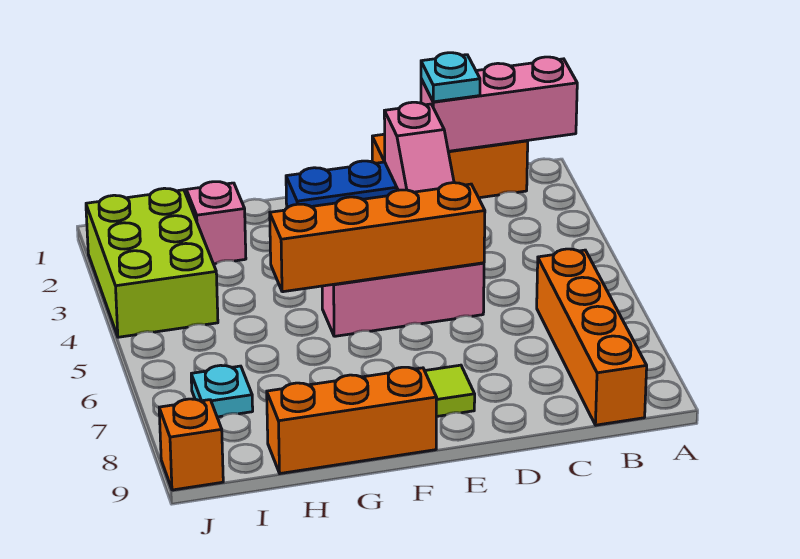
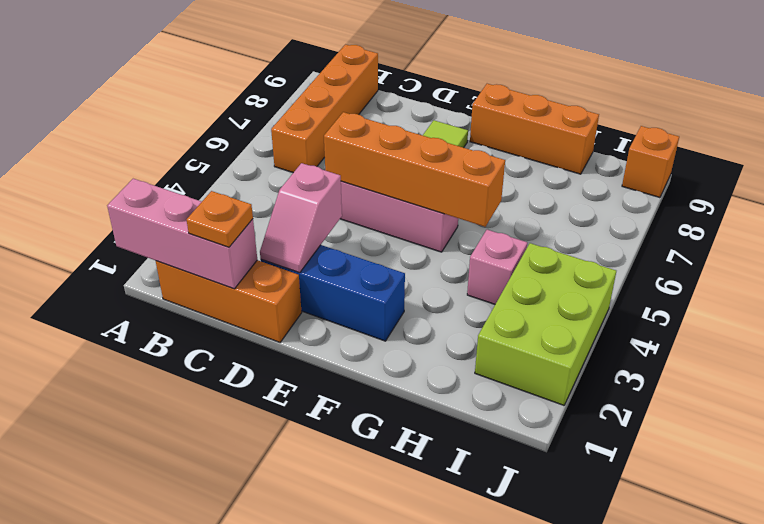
cyan 1x1 plate [421,53,480,102] -> orange 1x1 plate [186,191,253,247]
pink 1x2 slope [384,102,454,192] -> pink 1x2 slope turned to [260,163,342,273]
pink 1x1 brick [186,182,246,264] -> pink 1x1 brick moved to [467,230,527,304]
cyan 1x1 plate [191,365,253,417] -> none

